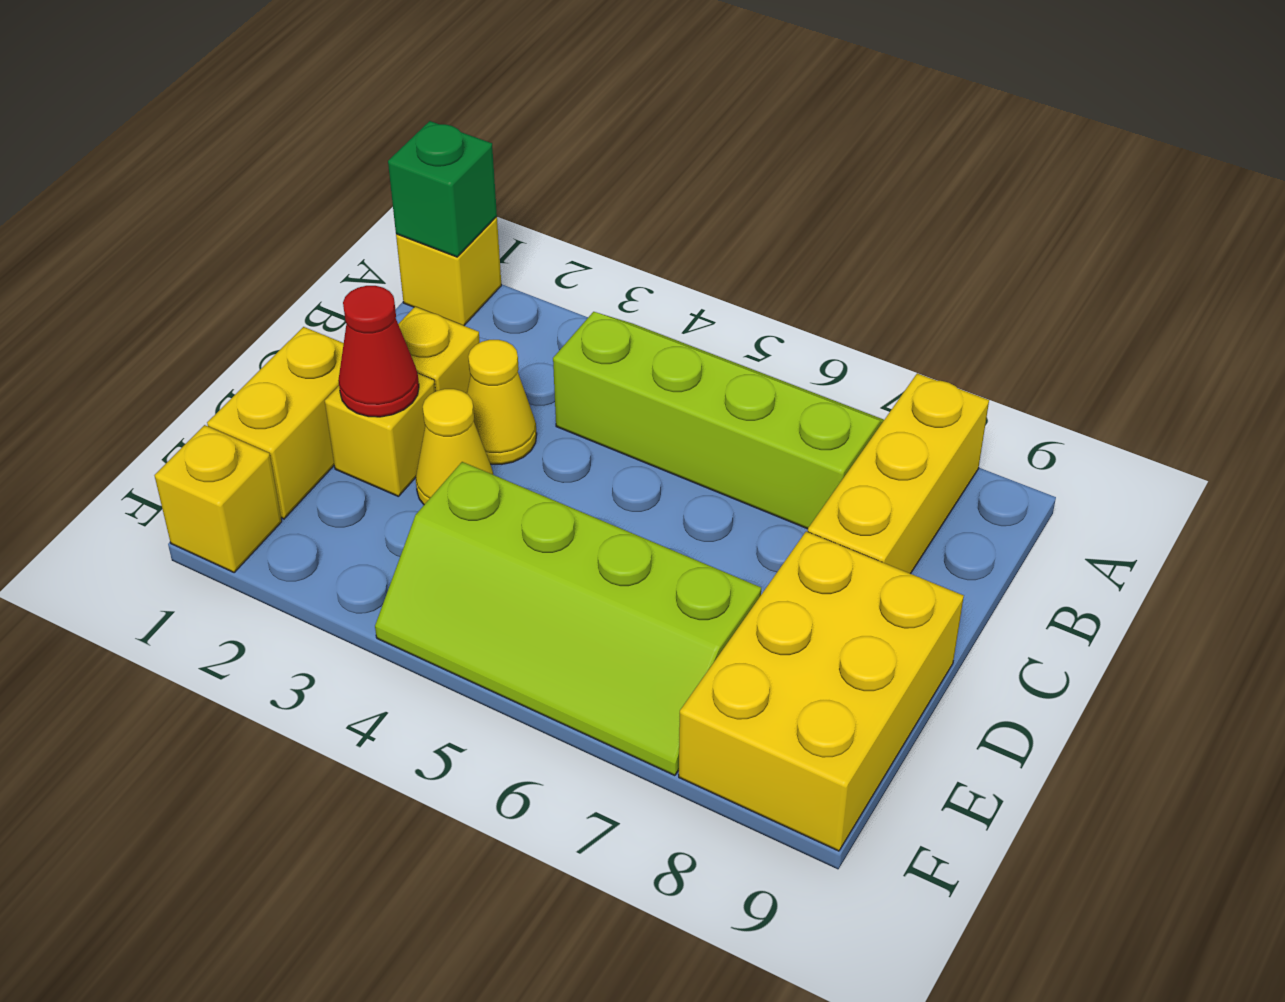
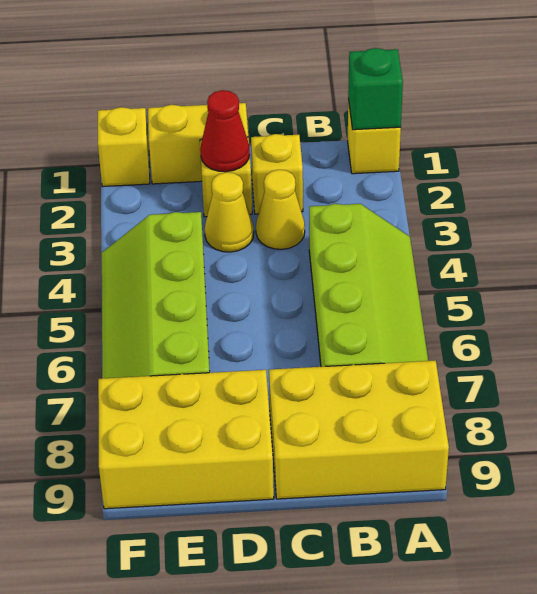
yellow 1x3 brick [808,373,989,574] -> yellow 2x3 brick [269,360,449,499]

